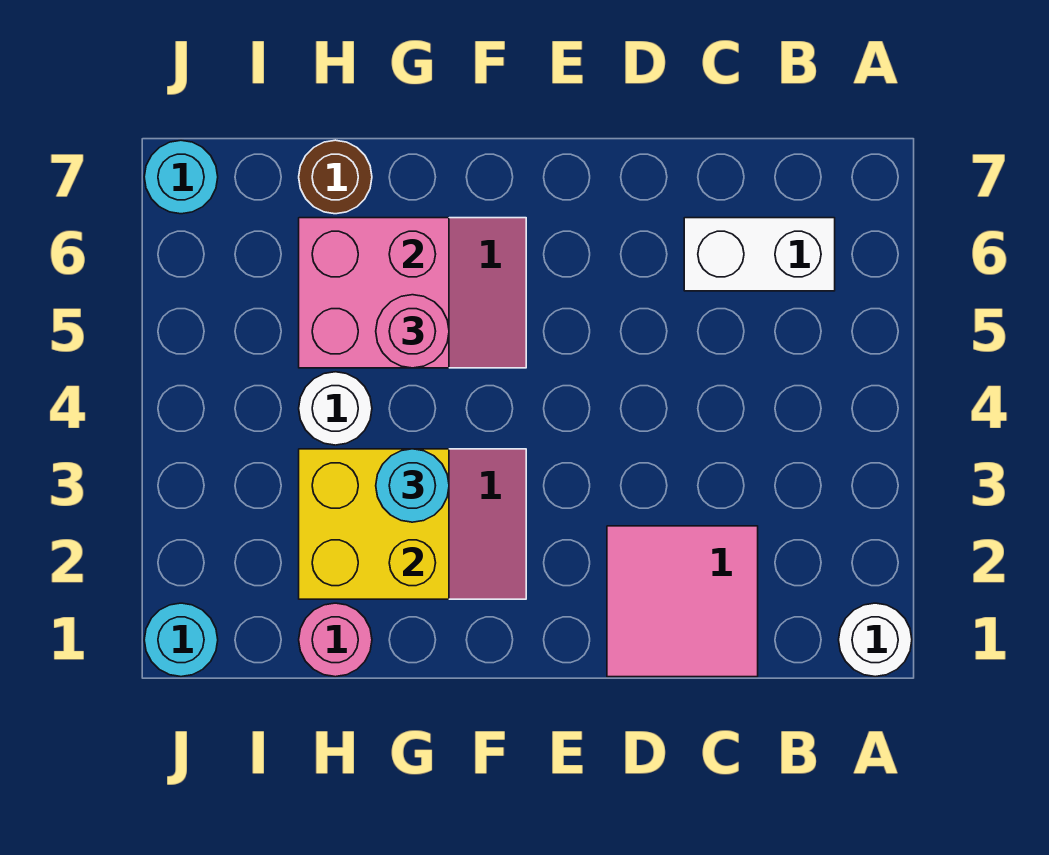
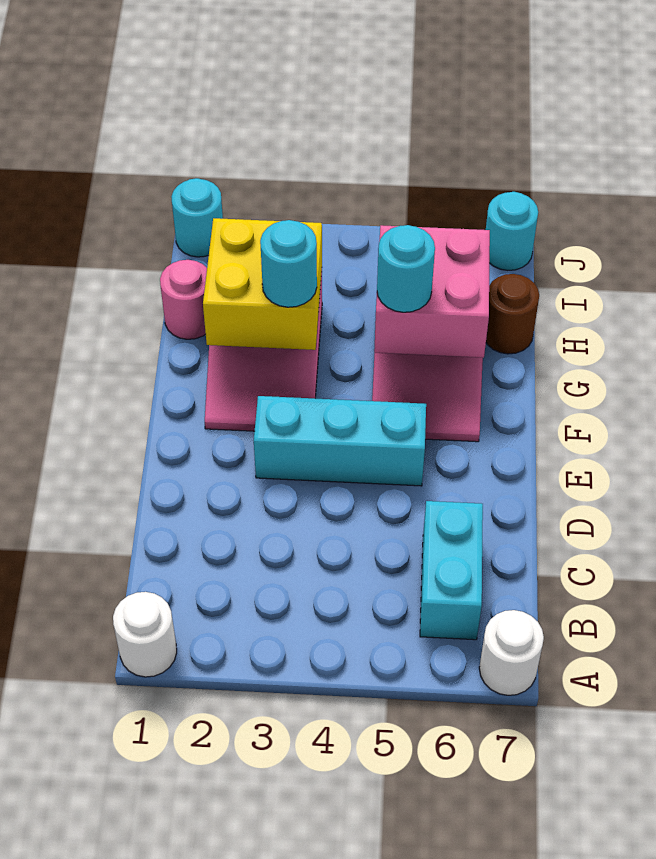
white 1x2 brick [684,218,835,291] -> cyan 1x2 brick [420,501,483,640]
pink 2x2 tile [607,526,758,677] -> none
none -> cyan 1x3 brick [254,396,426,486]
pink 1x1 round brick [376,295,449,368] -> cyan 1x1 round brick [377,225,435,312]
white 1x1 round brick [299,372,372,445] -> white 1x1 round brick moved to [479,610,544,695]

